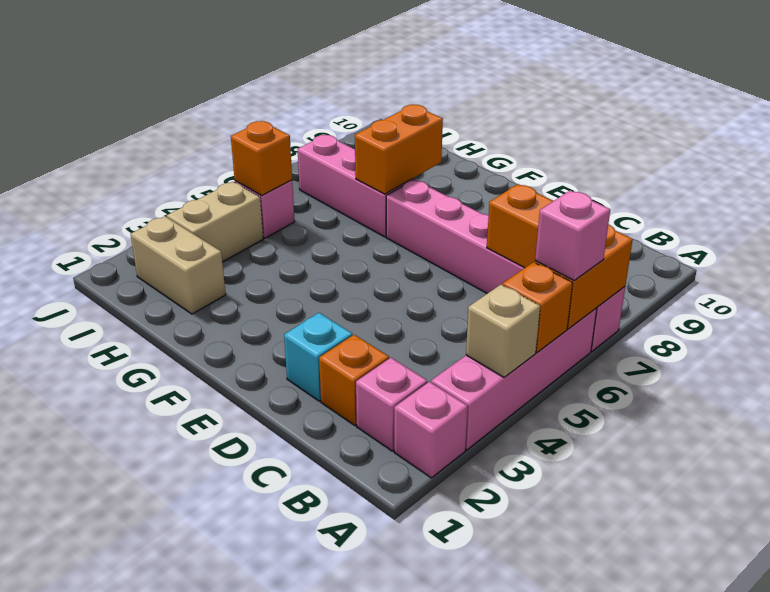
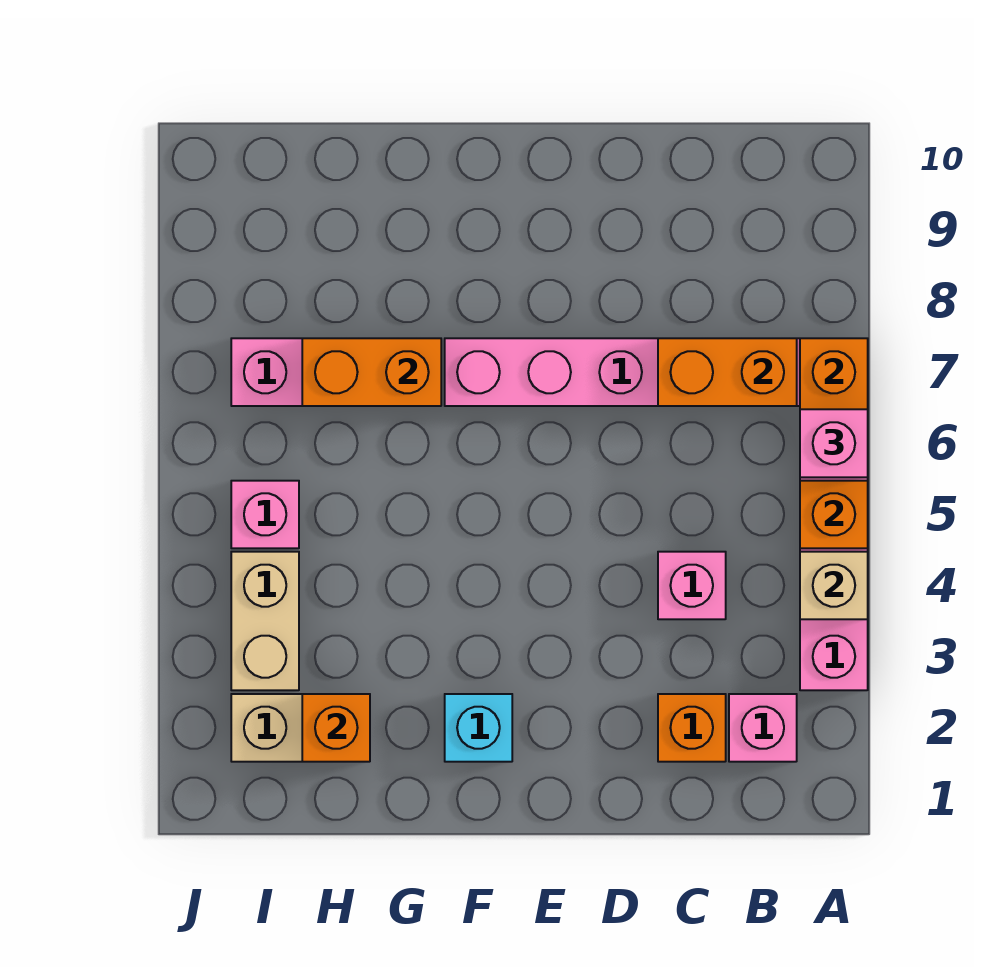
pink 1x1 brick [394,382,468,478] -> pink 1x1 brick moved to [658,552,726,619]
cyan 1x1 brick [284,313,352,401] -> cyan 1x1 brick moved to [445,694,512,762]
orange 1x2 brick [355,105,443,194] -> orange 1x2 brick turned to [302,338,441,406]
orange 1x1 brick [231,121,292,196] -> orange 1x1 brick moved to [302,694,370,762]

